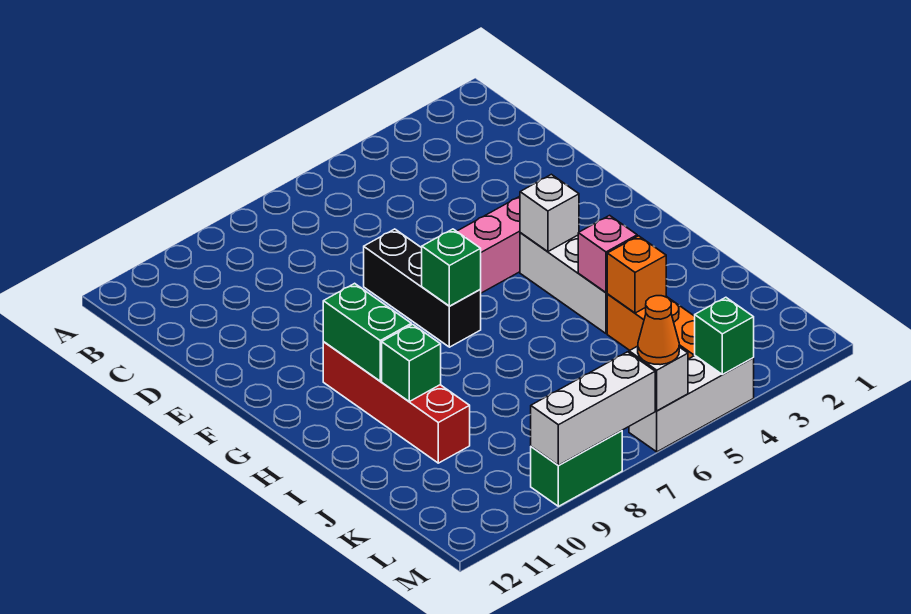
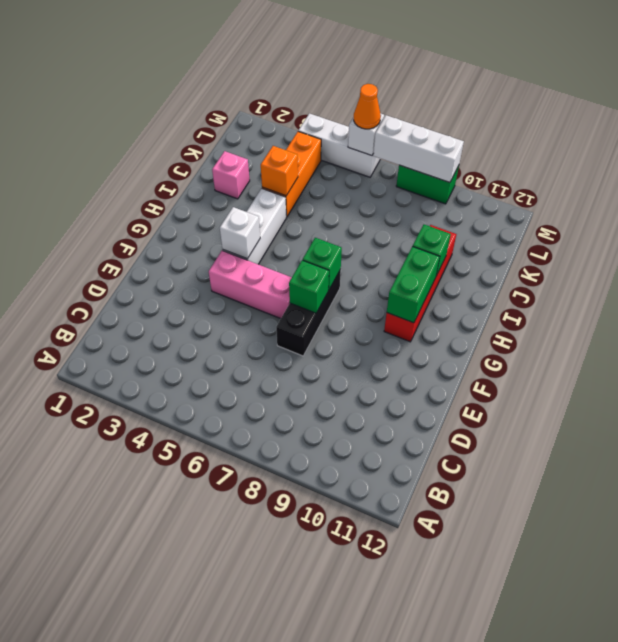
pink 1x1 brick [578,215,637,292] -> pink 1x1 brick moved to [212,151,250,199]
green 1x1 brick [695,297,754,374] -> green 1x1 brick moved to [289,260,329,313]

